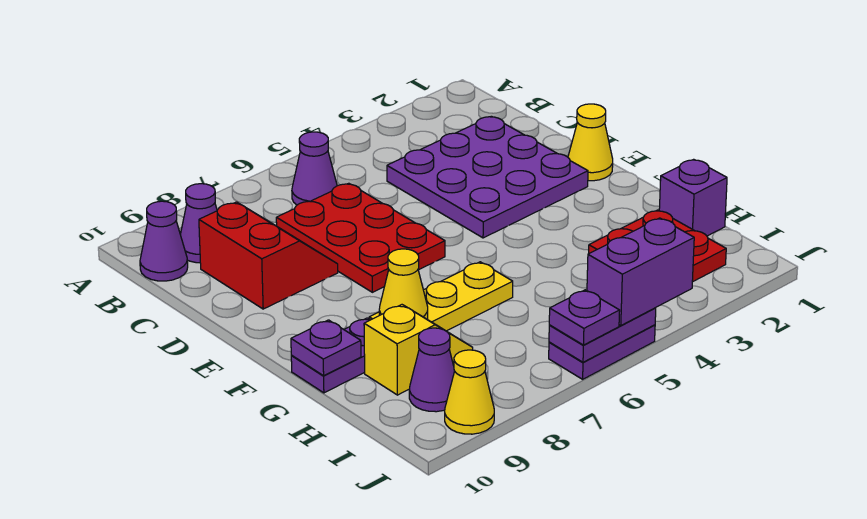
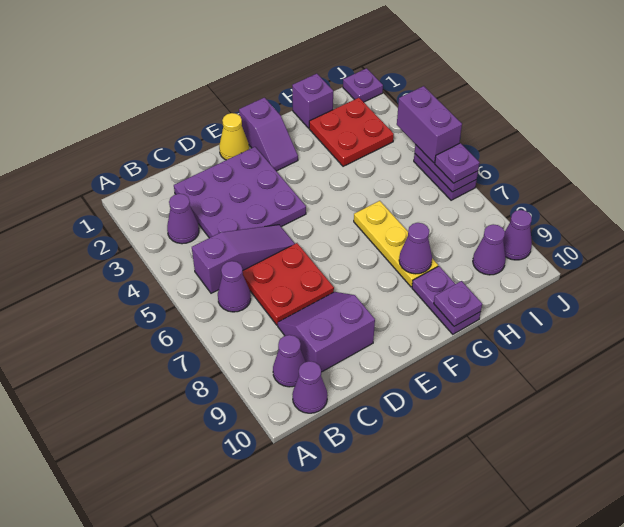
none -> purple 1x1 cone [167,194,199,244]
none -> purple 1x3 slope [192,225,295,293]
red 2x3 plate [276,183,445,292] -> red 2x2 plate [243,243,334,325]
red 2x2 slope [199,202,338,309] -> purple 2x2 slope [278,292,375,372]
none -> purple 1x2 slope [239,98,298,171]
yellow 1x1 cone [379,249,428,319] -> purple 1x1 cone [399,223,432,274]
yellow 1x2 slope [364,305,473,395] -> none
none -> purple 1x1 plate [343,68,383,102]
yellow 1x1 cone [445,350,494,434] -> purple 1x1 cone [503,210,532,260]

